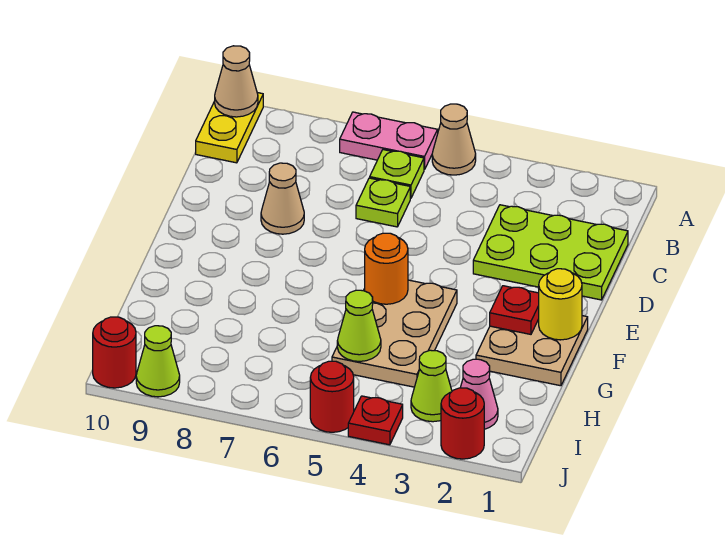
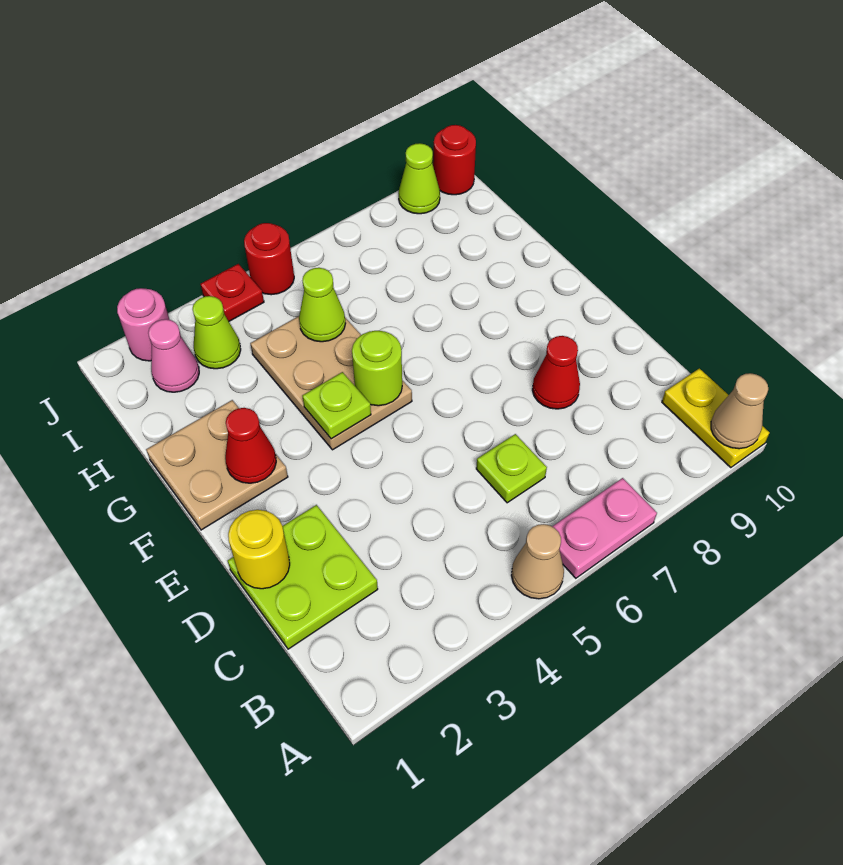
lime 1x1 plate [370,150,424,198] -> lime 1x1 plate moved to [302,372,371,439]
lime 2x3 plate [473,205,628,300] -> lime 2x2 plate [228,505,378,649]
tan 1x1 cone [261,163,304,234] -> red 1x1 cone [532,336,580,409]
yellow 1x1 round brick [539,269,582,340] -> yellow 1x1 round brick moved to [228,510,290,589]
red 1x1 plate [490,286,539,334] -> red 1x1 cone [225,408,276,483]
orange 1x1 round brick [365,233,408,304] -> lime 1x1 round brick [352,331,402,406]
red 1x1 round brick [441,388,484,459] -> pink 1x1 round brick [117,288,169,361]

